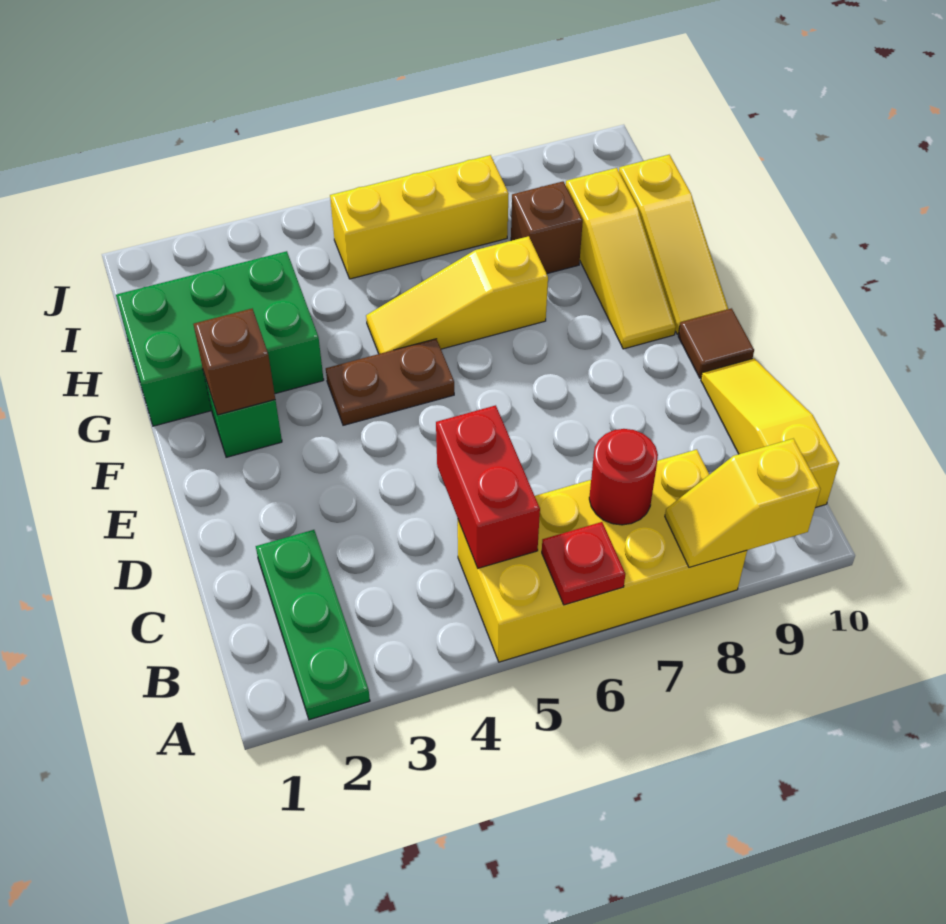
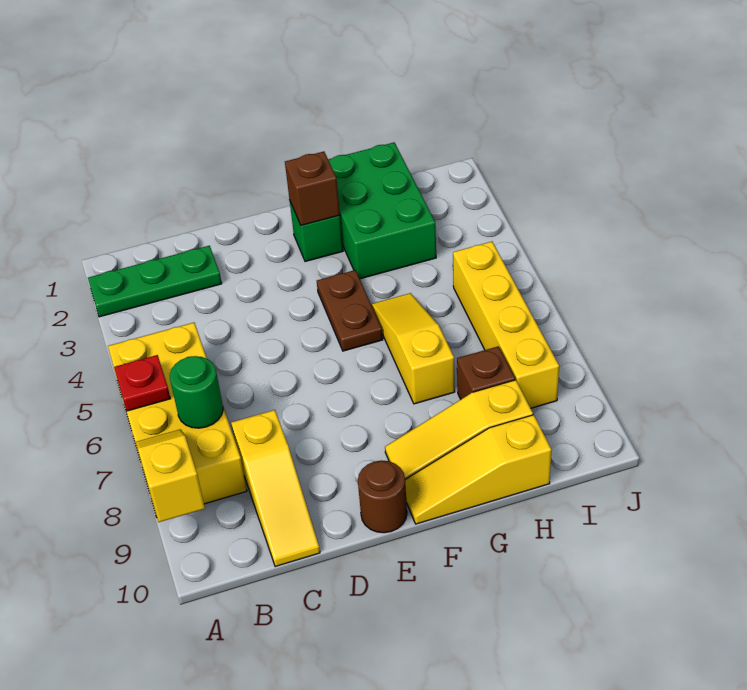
red 1x2 brick [436,405,540,568] -> none
red 1x1 round brick [589,429,658,525] -> green 1x1 round brick [170,356,223,428]
yellow 1x3 slope [701,358,839,508] -> yellow 1x3 slope turned to [231,410,320,567]
brown 1x1 tile [678,308,754,378] -> brown 1x1 round brick [358,460,407,533]
yellow 1x3 brick [330,155,509,279] -> yellow 1x4 brick [453,242,559,408]

